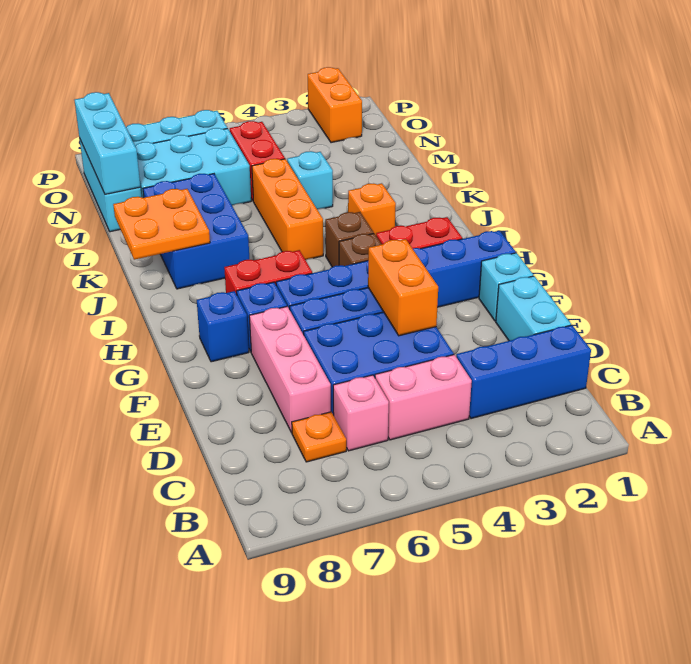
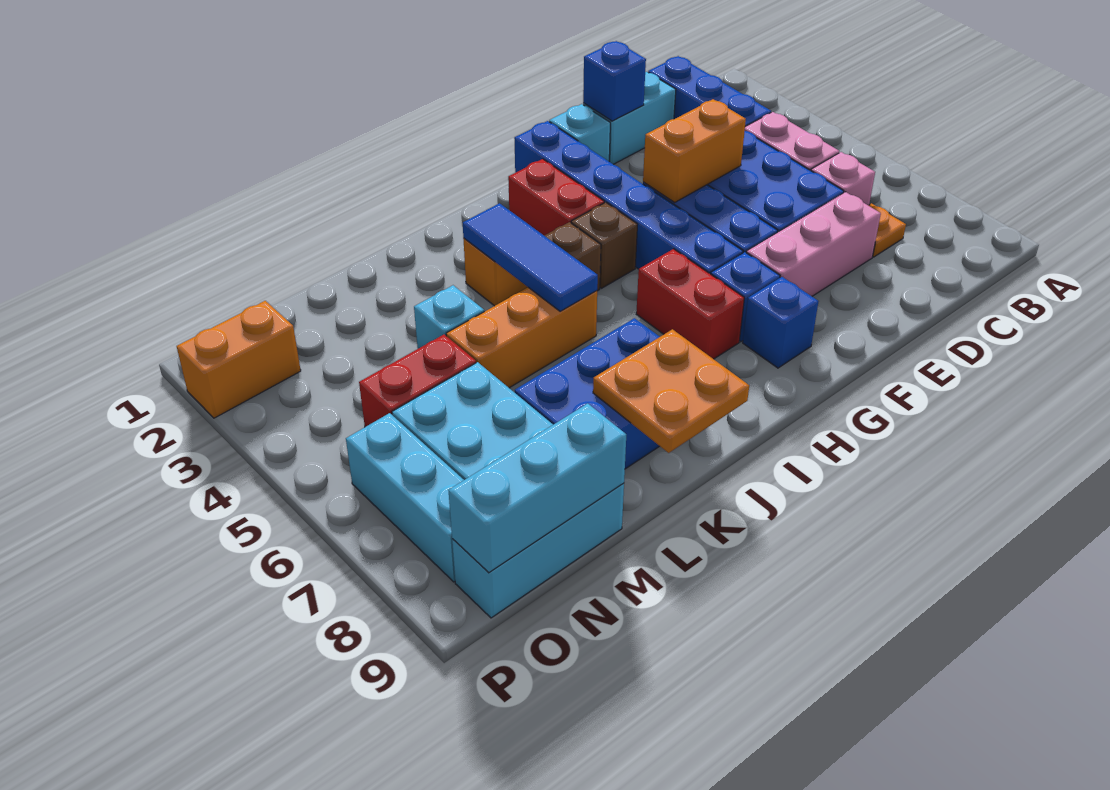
none -> blue 1x1 brick [583,41,646,121]
none -> blue 1x3 tile [463,203,598,311]

